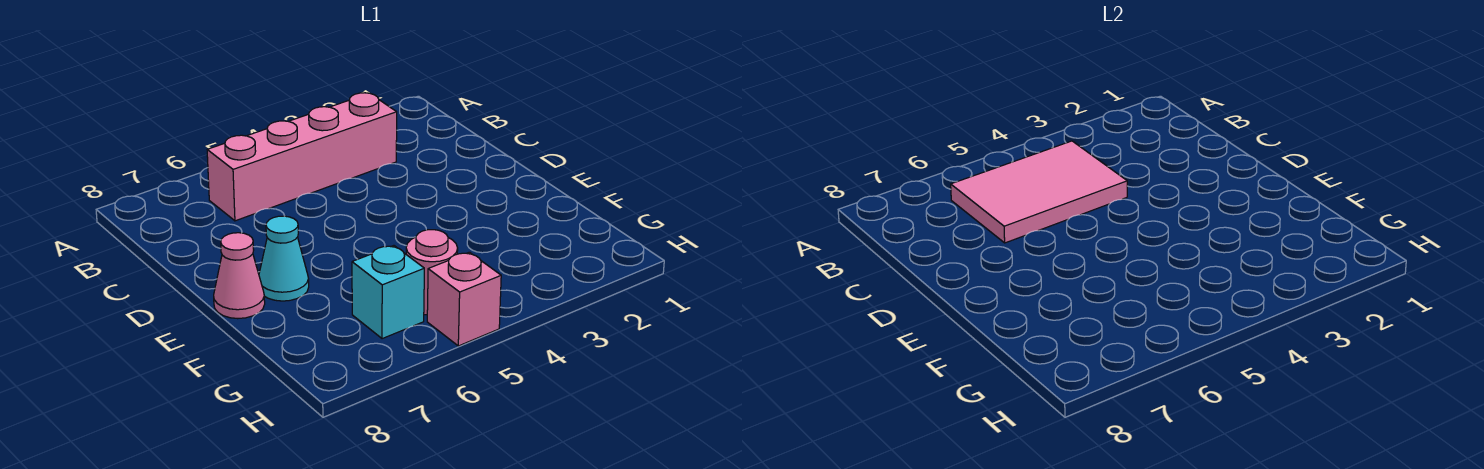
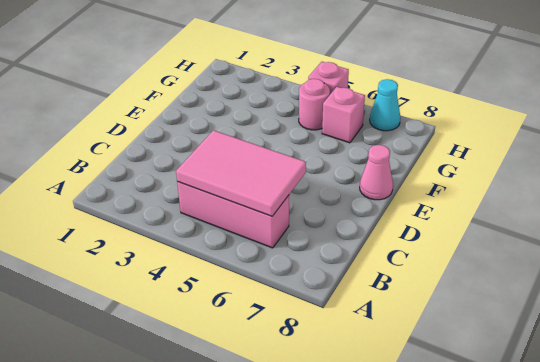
pink 1x4 brick [207,93,397,221] -> pink 1x3 brick [177,182,289,248]
cyan 1x1 cone [259,216,309,301] -> cyan 1x1 cone moved to [370,79,400,131]
cyan 1x1 brick [352,246,424,339] -> pink 1x1 brick [322,87,365,143]

